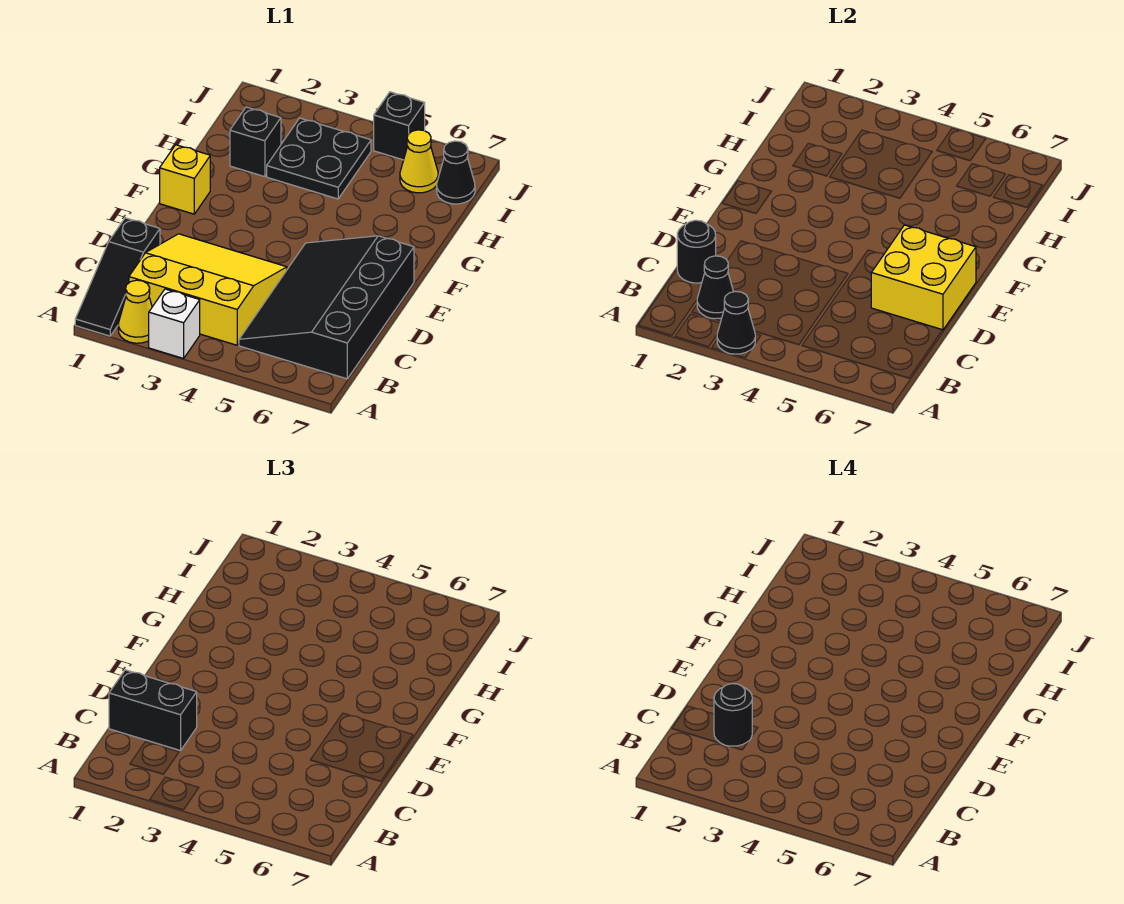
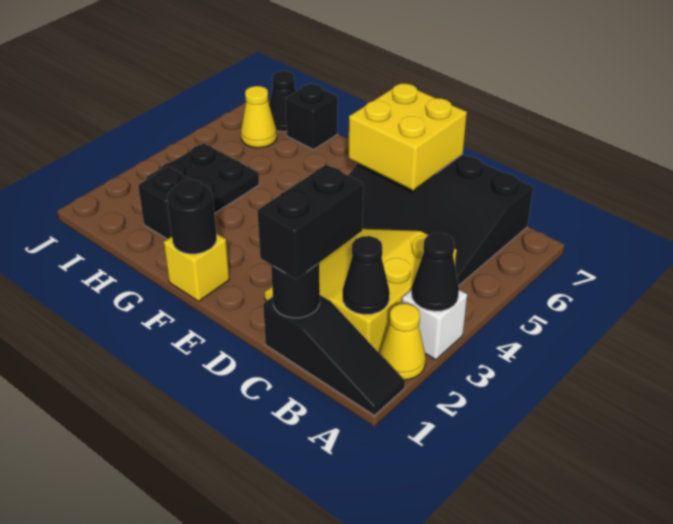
black 1x1 round brick [714,684,752,746] -> black 1x1 round brick moved to [167,180,217,254]
black 1x1 brick [374,92,425,160] -> black 1x1 brick moved to [286,84,337,150]

